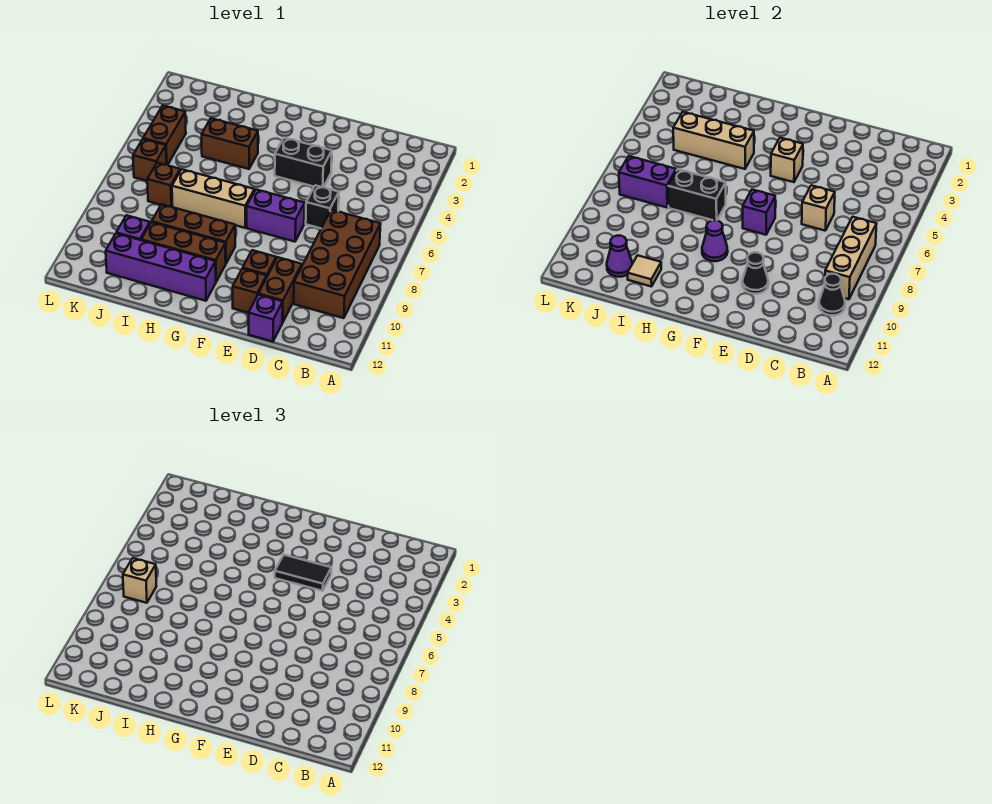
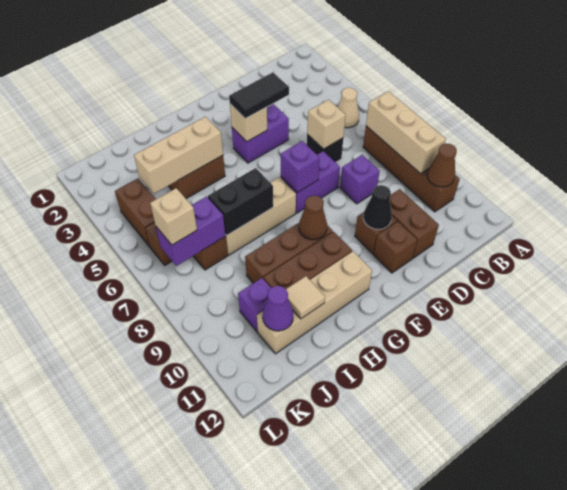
none -> tan 1x1 cone [338,88,359,128]
brown 2x4 brick [294,210,381,318] -> brown 1x4 brick [363,126,460,212]
black 1x1 cone [819,274,845,315] -> brown 1x1 cone [427,143,457,187]
purple 1x1 brick [249,295,283,342] -> purple 1x1 brick moved to [340,155,380,204]
black 1x2 brick [275,138,332,187] -> purple 1x2 brick [232,104,289,163]
purple 1x1 cone [702,220,728,261] -> brown 1x1 cone [299,196,327,240]
purple 1x4 brick [106,233,216,301] -> tan 1x4 brick [257,251,372,354]

